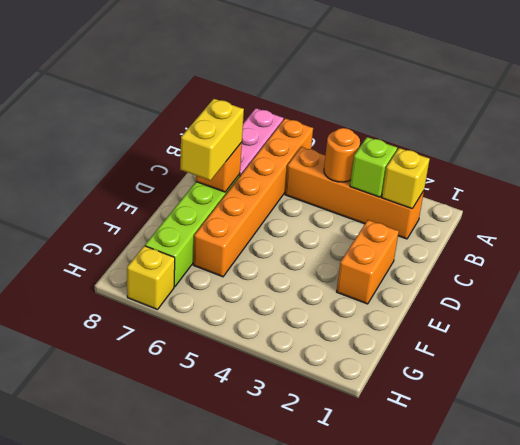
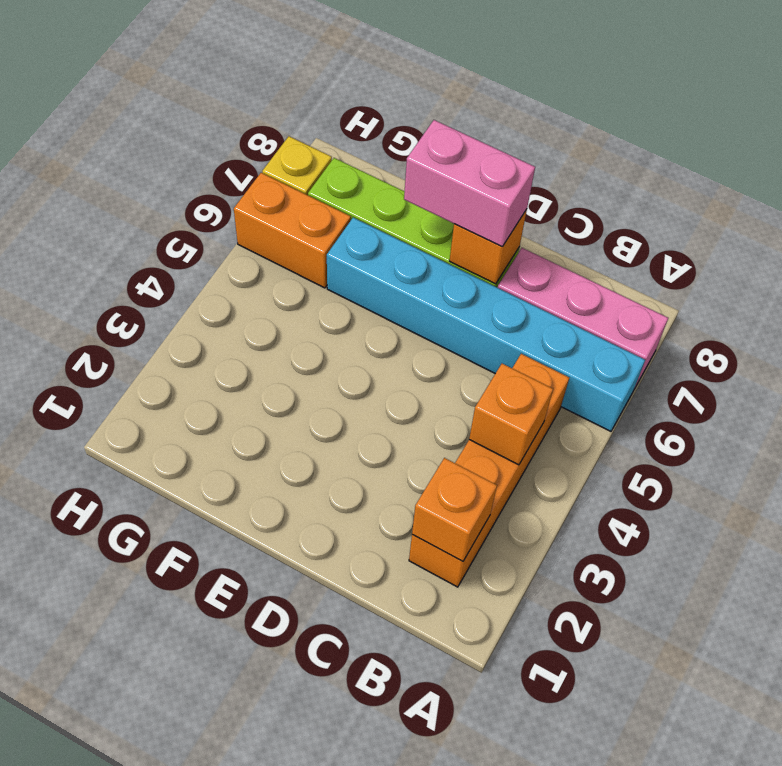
orange 1x6 brick [193,118,313,277] -> cyan 1x6 brick [327,218,645,431]
yellow 1x1 brick [382,148,430,209] -> orange 1x1 brick [412,458,497,561]
lime 1x1 brick [350,137,397,197] -> none
orange 1x1 round brick [324,128,360,182] -> orange 1x1 brick [469,364,553,465]
orange 1x2 brick [337,220,399,304] -> orange 1x2 brick moved to [234,173,351,288]
yellow 1x2 brick [180,99,244,181] -> pink 1x2 brick [404,120,535,247]

